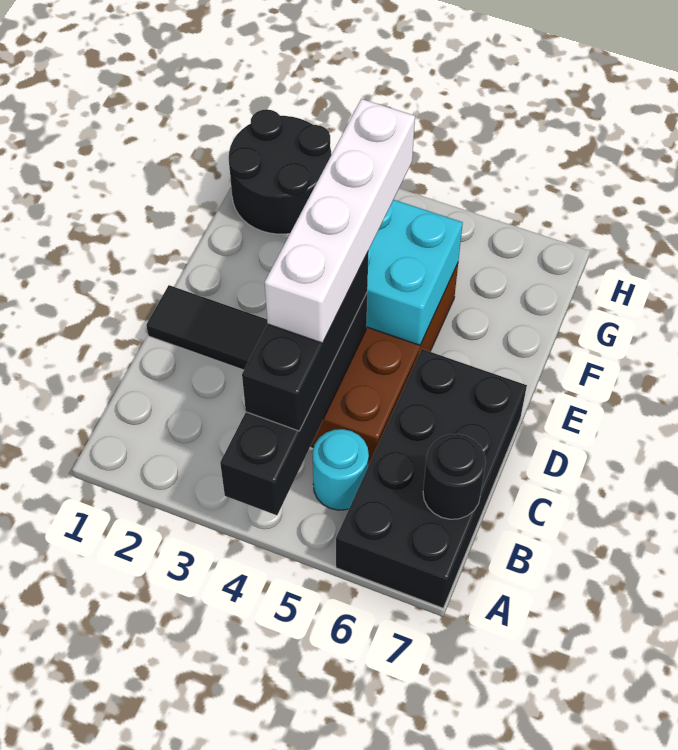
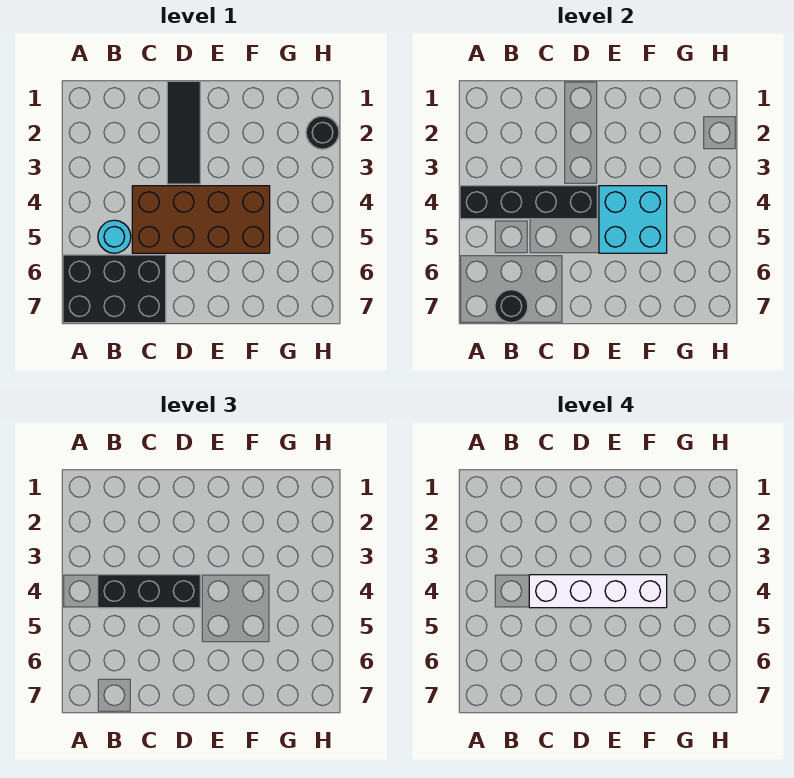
black 2x4 brick [336,349,527,608] -> black 2x3 brick [63,255,166,323]
black 2x2 round brick [229,109,331,234] -> black 1x1 round brick [306,116,339,149]

